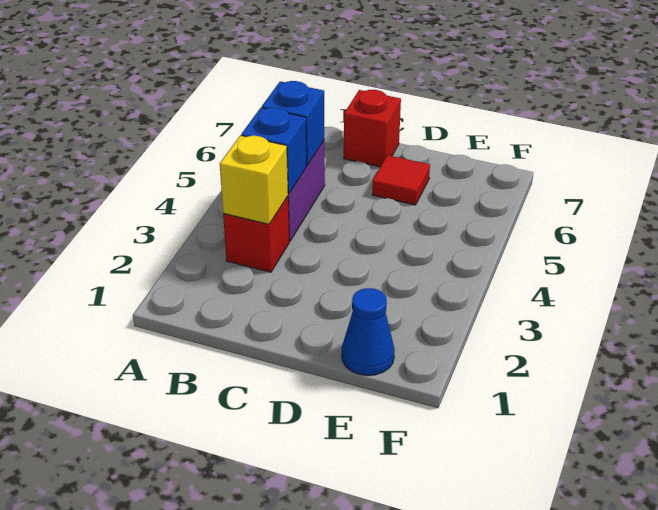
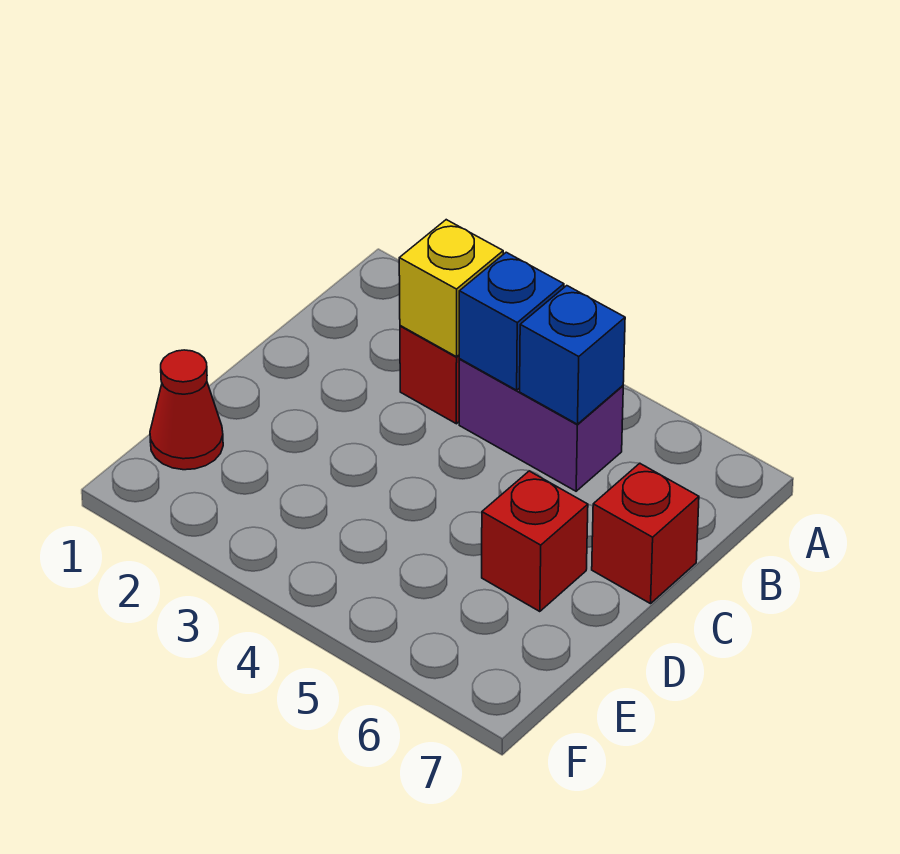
red 1x1 tile [372,155,430,205] -> red 1x1 brick [482,471,588,612]
blue 1x1 cone [342,288,395,376] -> red 1x1 cone [150,350,223,470]

